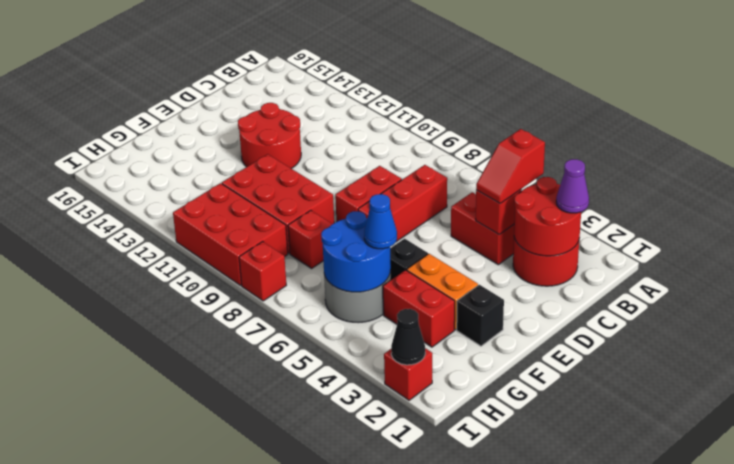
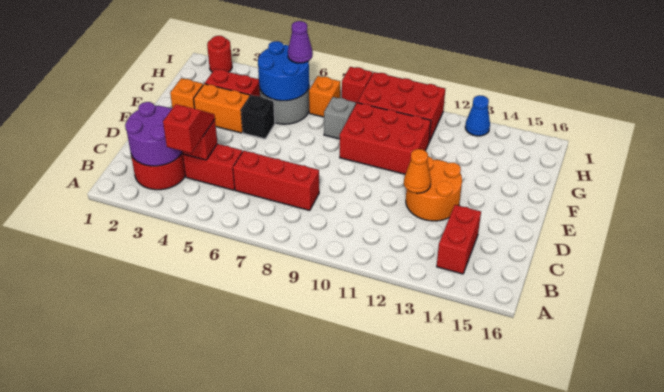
red 2x2 round brick [514,177,581,256] -> purple 2x2 round brick [125,102,182,166]
purple 1x1 cone [556,159,589,213] -> purple 1x1 cone moved to [288,21,313,63]
red 1x3 brick [358,165,447,242] -> red 1x3 brick turned to [233,151,319,211]
red 1x2 brick [335,166,402,222] -> red 1x2 brick moved to [437,205,481,274]
red 2x2 round brick [238,103,301,169] -> orange 2x2 round brick [406,156,462,221]
none -> orange 1x1 cone [404,149,431,193]
black 1x1 brick [457,285,504,346] -> orange 1x1 brick [170,78,203,109]
blue 1x1 cone [364,194,397,249] -> blue 1x1 cone moved to [465,95,490,136]
red 1x1 brick [288,210,332,268] -> grey 1x1 brick [324,97,356,139]
none -> orange 1x1 brick [309,76,340,117]
red 1x1 brick [384,348,432,400] -> red 1x1 round brick [207,36,232,72]
black 1x1 cone [391,309,425,365] -> none

